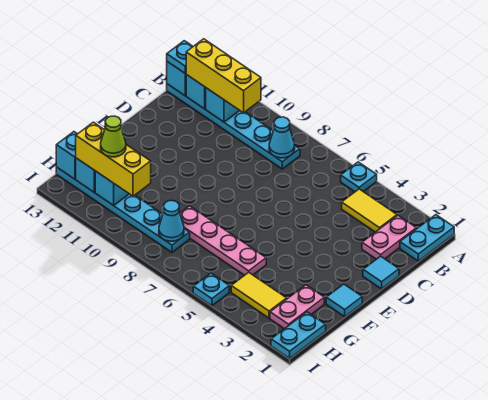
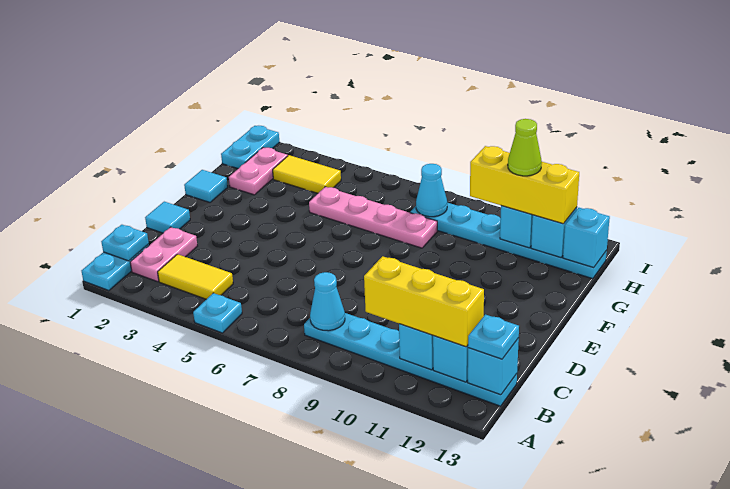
cyan 1x1 plate [193,273,229,306] -> cyan 1x1 plate moved to [101,225,149,261]

